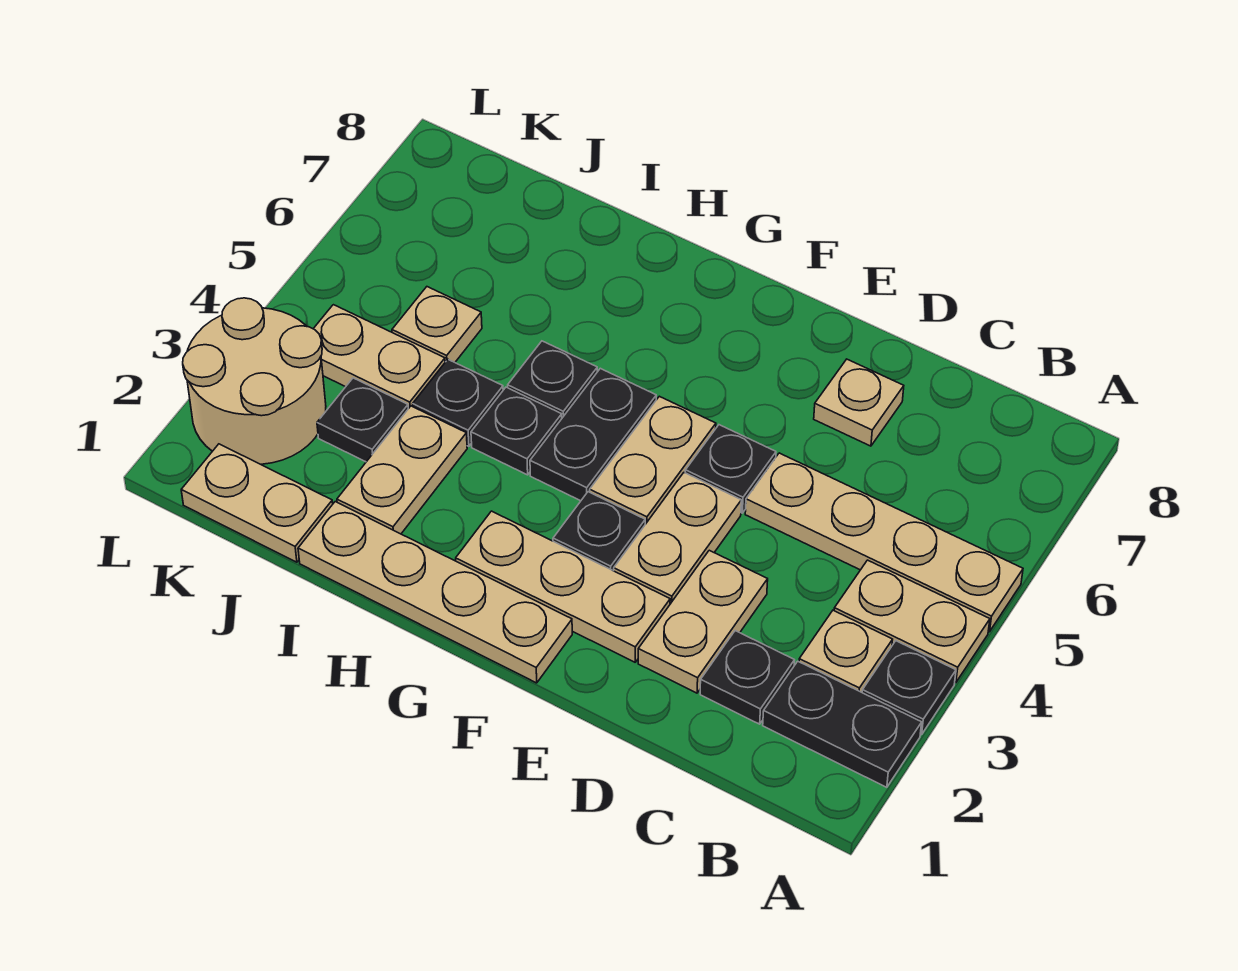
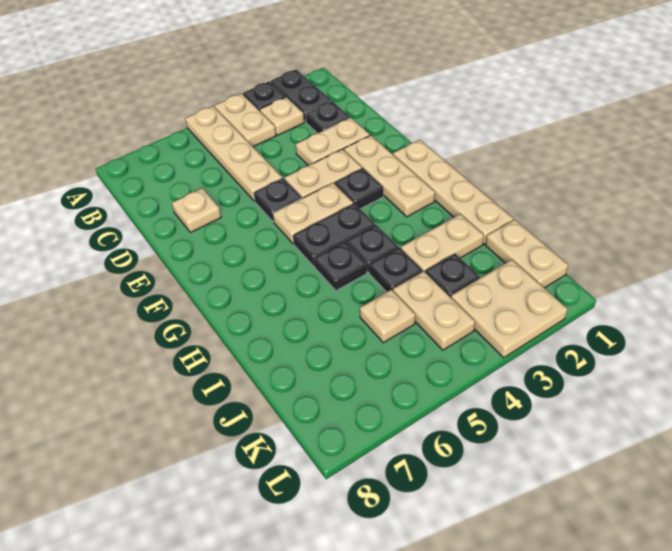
tan 2x2 round brick [183,298,326,464] -> tan 2x2 plate [451,260,568,358]

